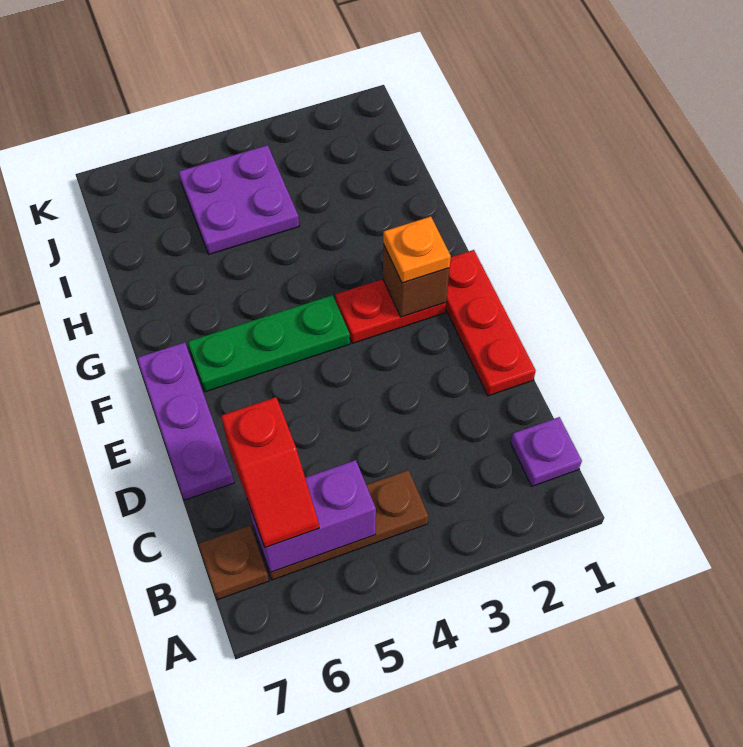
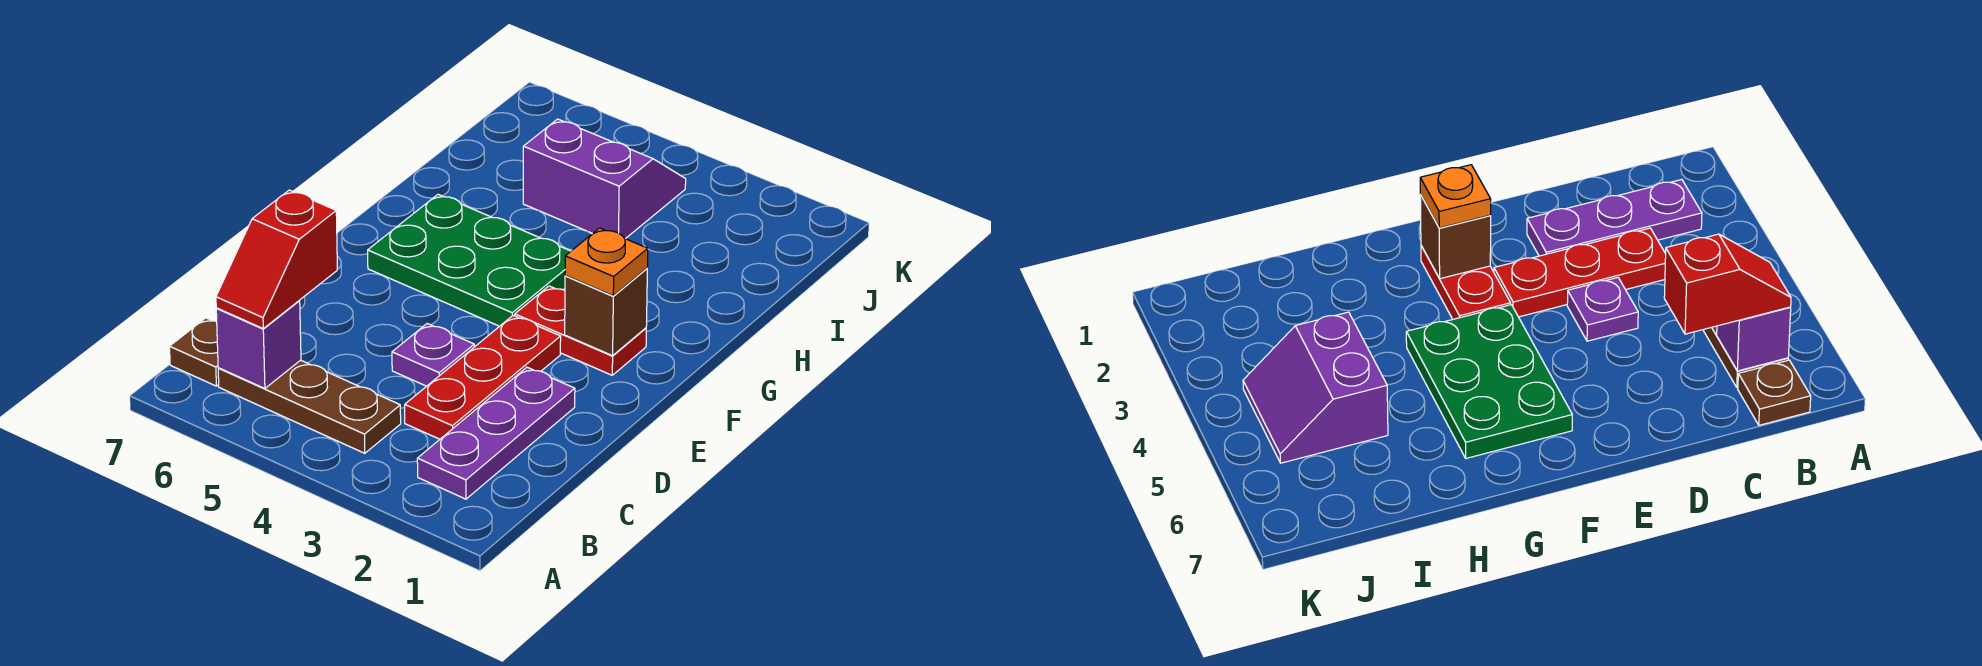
purple 1x1 plate [510,417,582,486] -> purple 1x1 plate moved to [392,324,474,386]
purple 1x2 brick [247,460,376,572] -> purple 1x1 brick [216,301,301,389]
red 1x3 plate [445,250,536,396] -> red 1x3 plate moved to [405,316,561,439]
purple 1x3 plate [137,342,234,500] -> purple 1x3 plate moved to [417,367,575,499]
green 1x3 plate [188,295,350,392] -> green 2x3 plate [368,194,571,326]
purple 2x2 plate [179,145,299,254] -> purple 2x2 slope [523,119,686,239]

